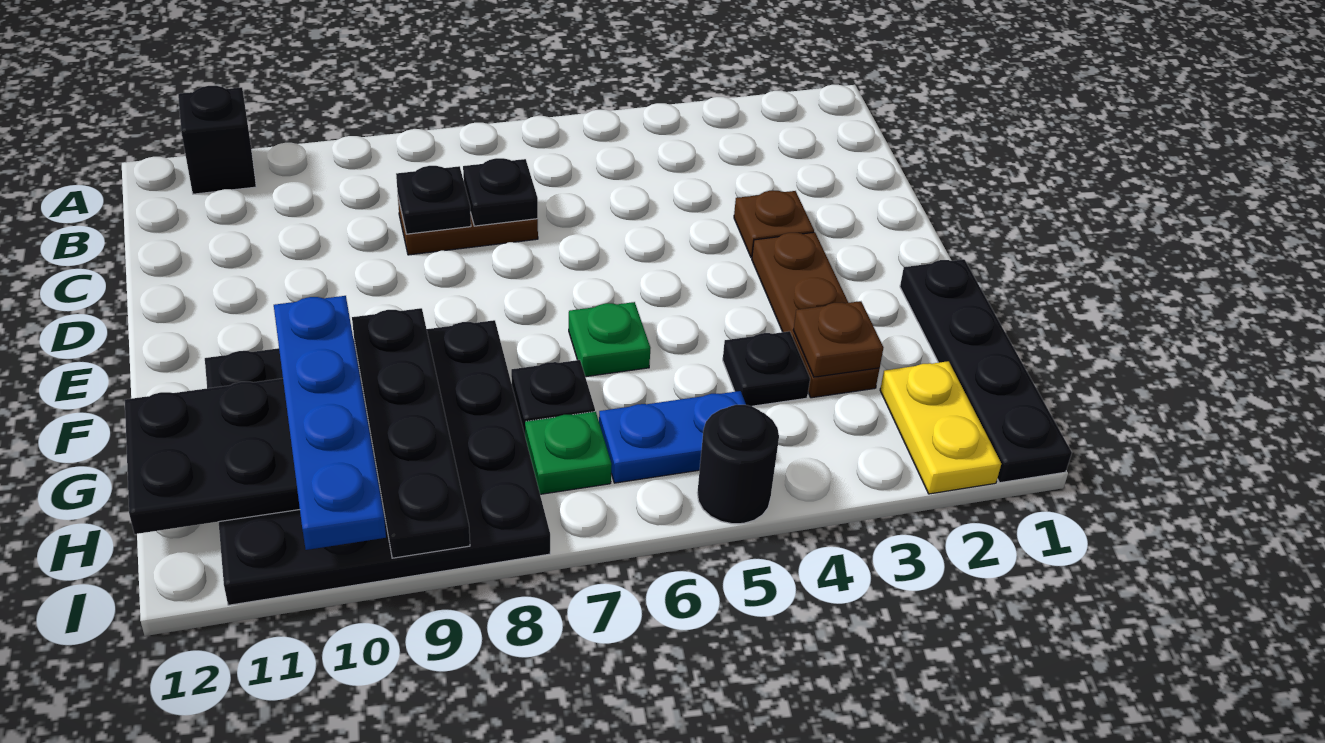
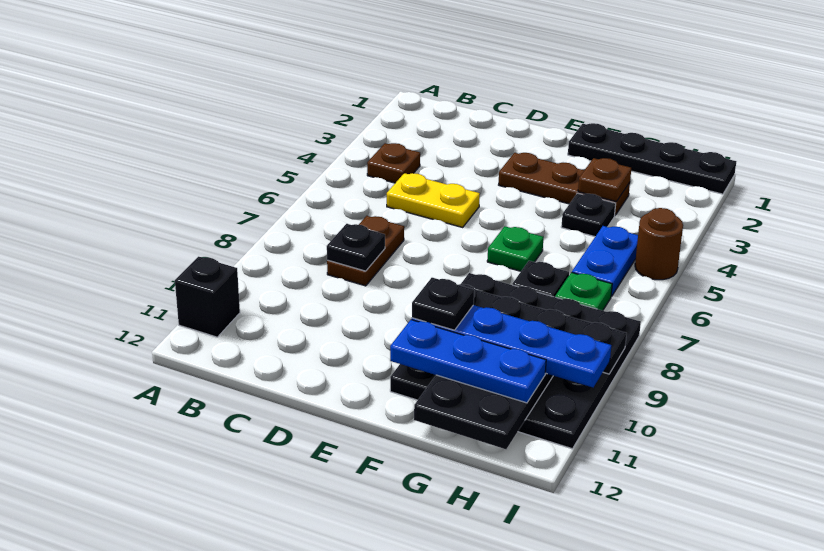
black 1x1 plate [463,158,538,226] -> black 1x1 plate moved to [412,278,474,330]
brown 1x1 plate [734,191,814,258] -> brown 1x1 plate moved to [367,143,420,183]
none -> blue 1x3 plate [390,320,546,403]
yellow 1x2 plate [880,361,1001,494] -> yellow 1x2 plate moved to [387,173,480,227]
black 1x1 round brick [697,405,779,524] -> brown 1x1 round brick [635,208,683,280]

